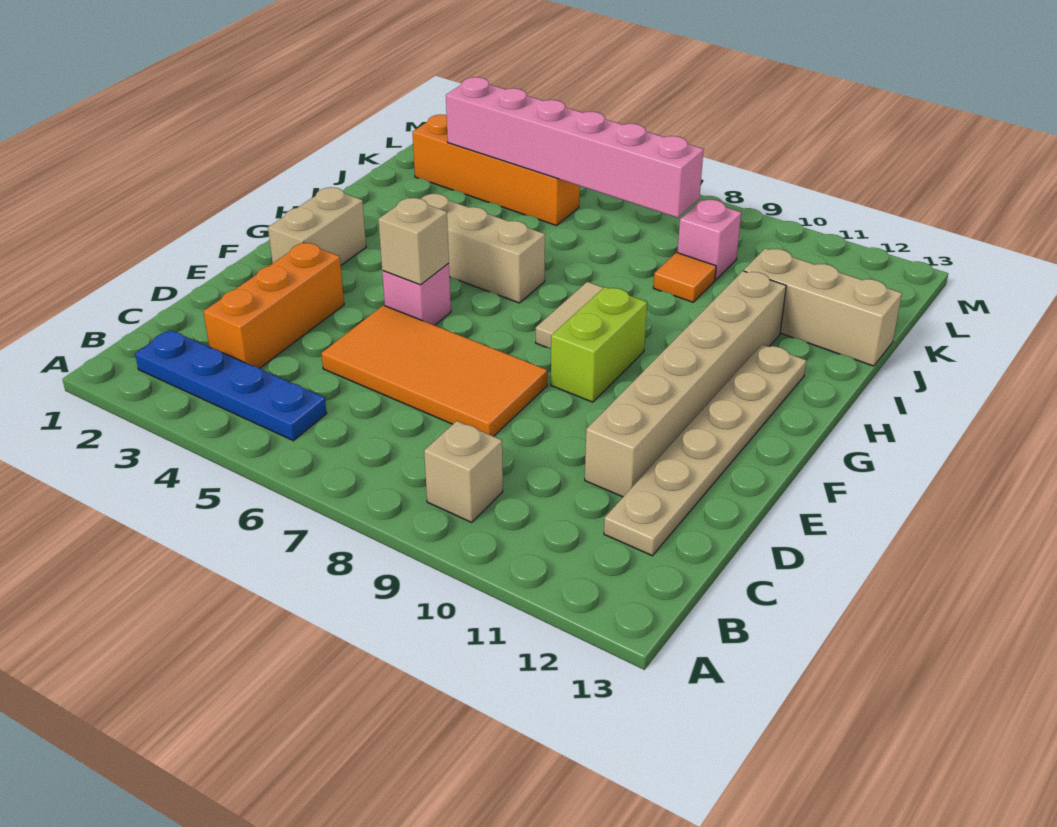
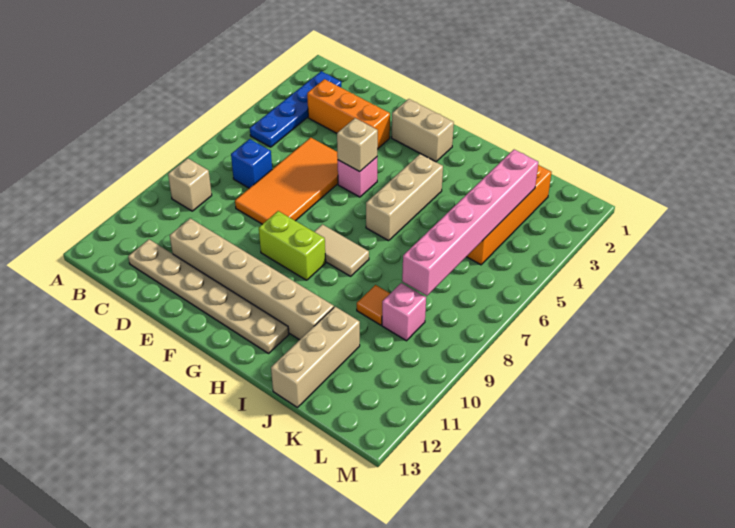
none -> blue 1x1 brick [231,139,272,188]

